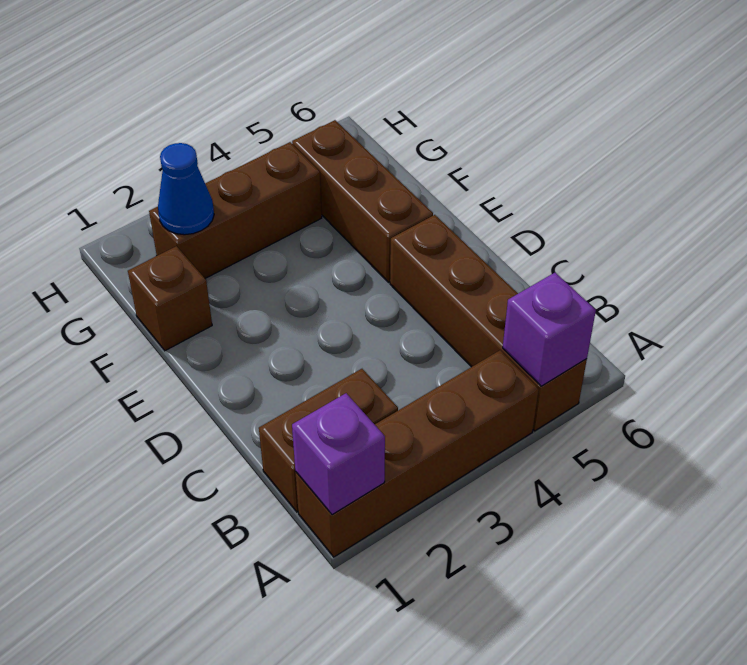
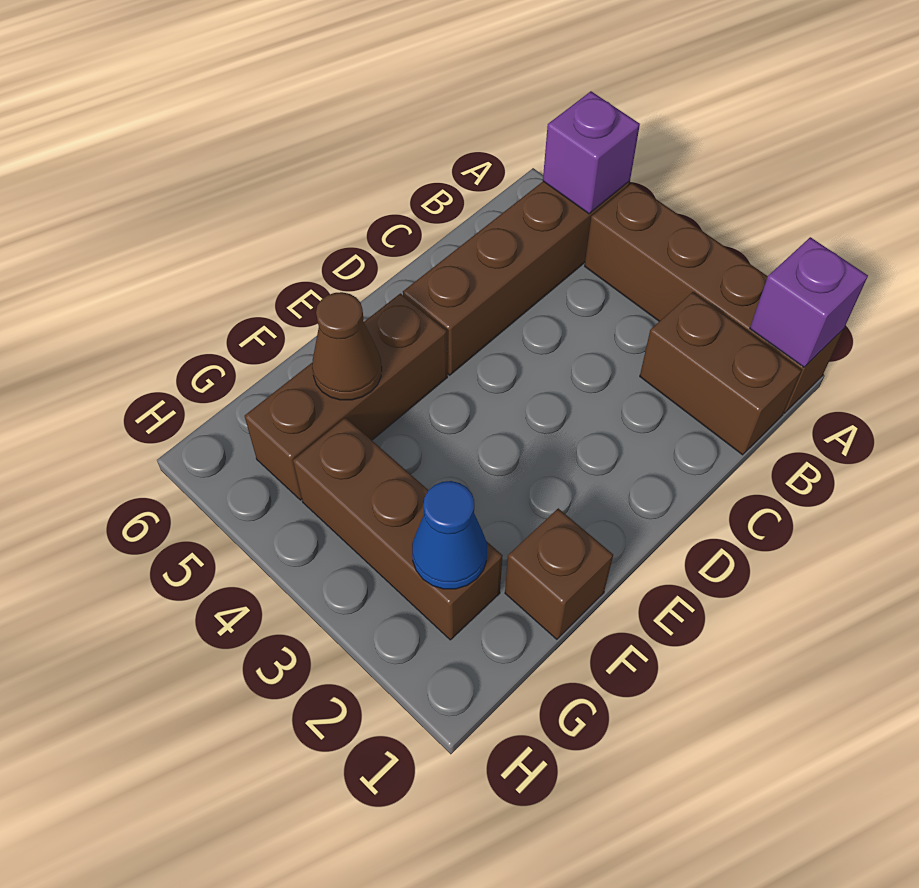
none -> brown 1x1 cone [312,292,382,400]

